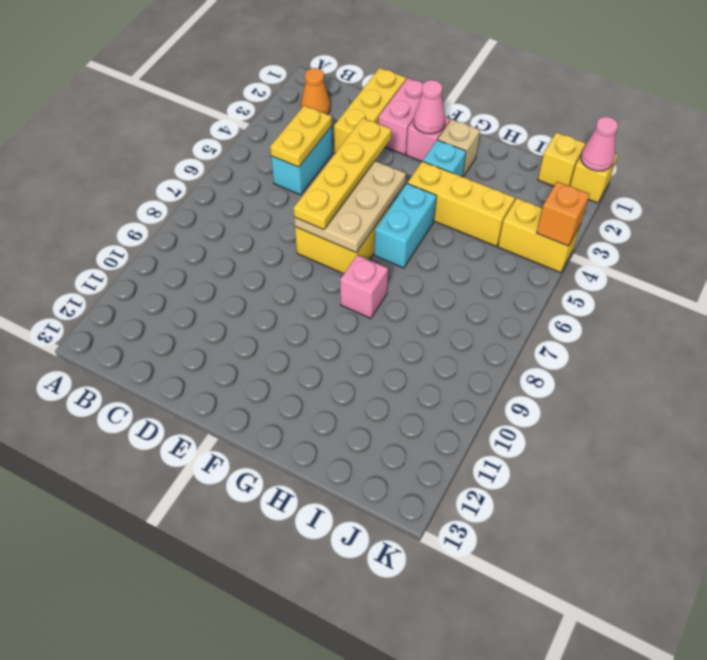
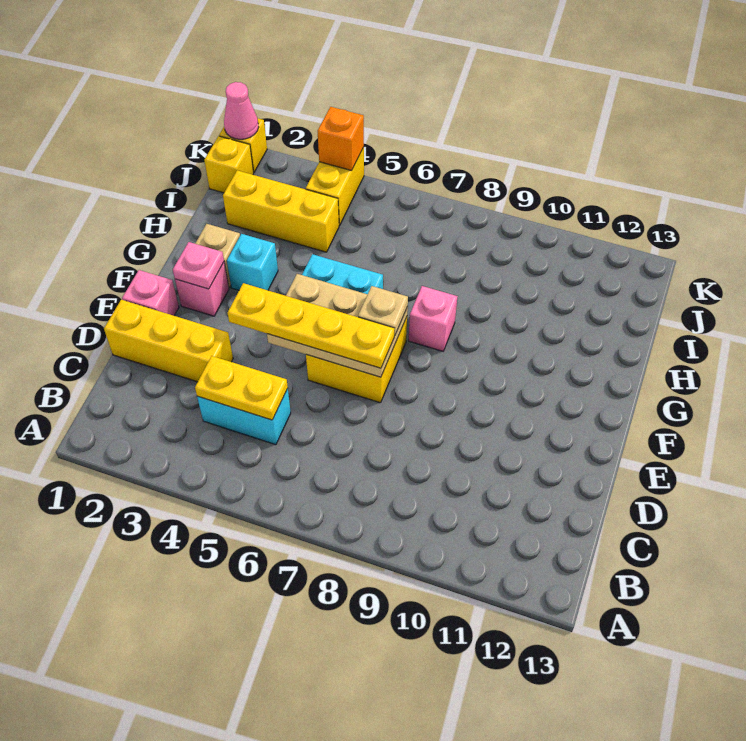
orange 1x1 cone [301,68,330,114] -> none
pink 1x2 brick [378,78,423,155] -> pink 1x1 brick [122,270,179,316]
pink 1x1 cone [414,80,445,134] -> pink 1x1 plate [173,242,224,289]
none -> tan 1x1 plate [358,286,408,336]
yellow 1x3 brick [408,161,515,246] -> yellow 1x3 brick turned to [223,170,339,252]

